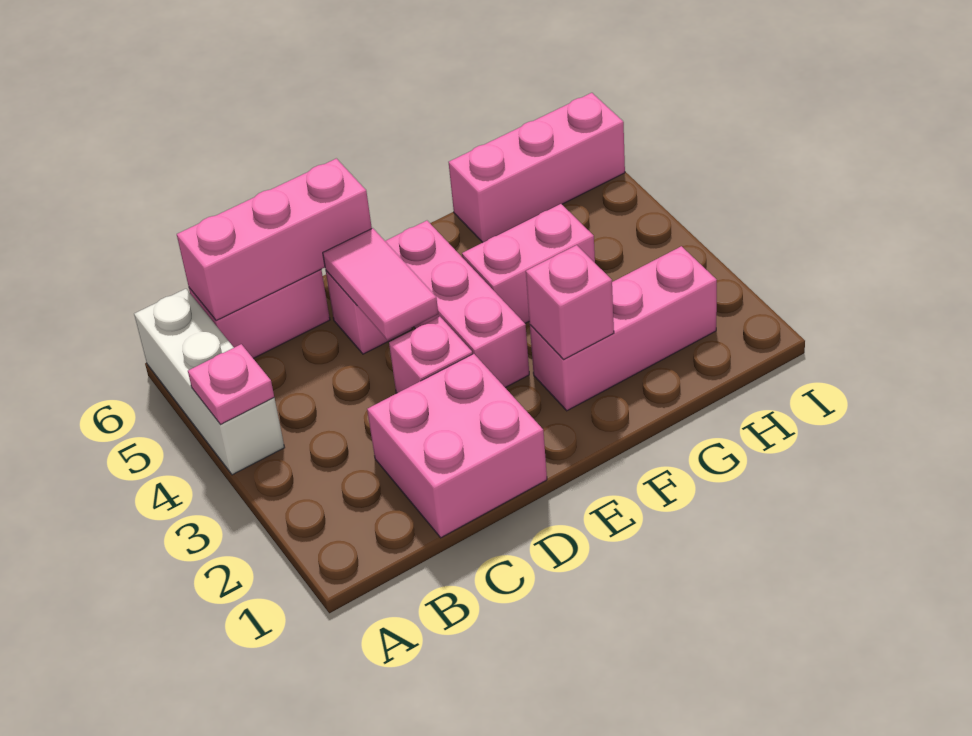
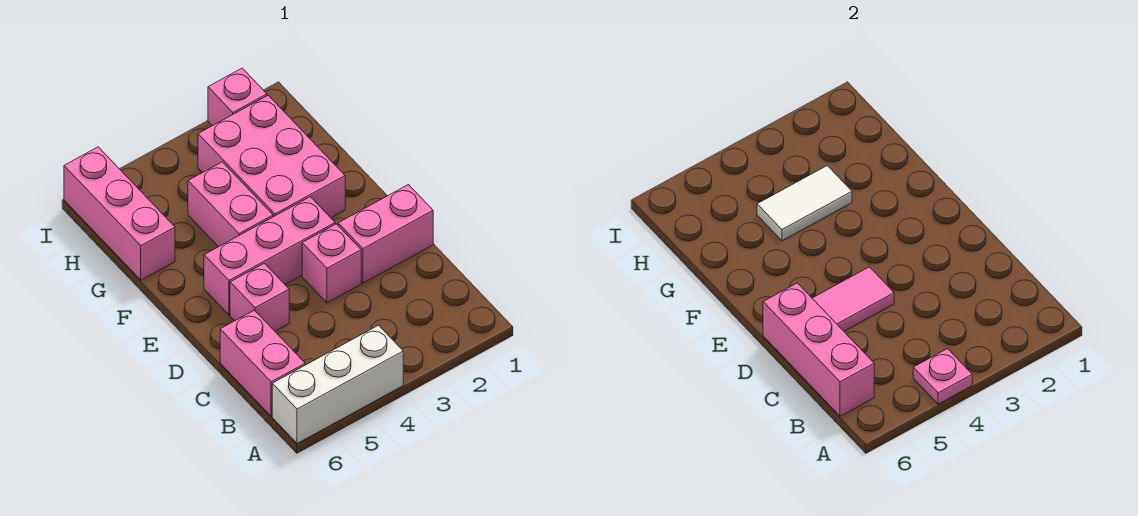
pink 2x2 brick [367,354,547,538] -> pink 1x2 brick [338,185,433,283]
pink 1x3 brick [530,246,717,411] -> pink 2x3 brick [198,95,345,218]
pink 1x1 brick [526,245,614,360] -> pink 1x1 brick moved to [208,68,267,126]
none -> white 1x2 tile [757,166,852,241]

